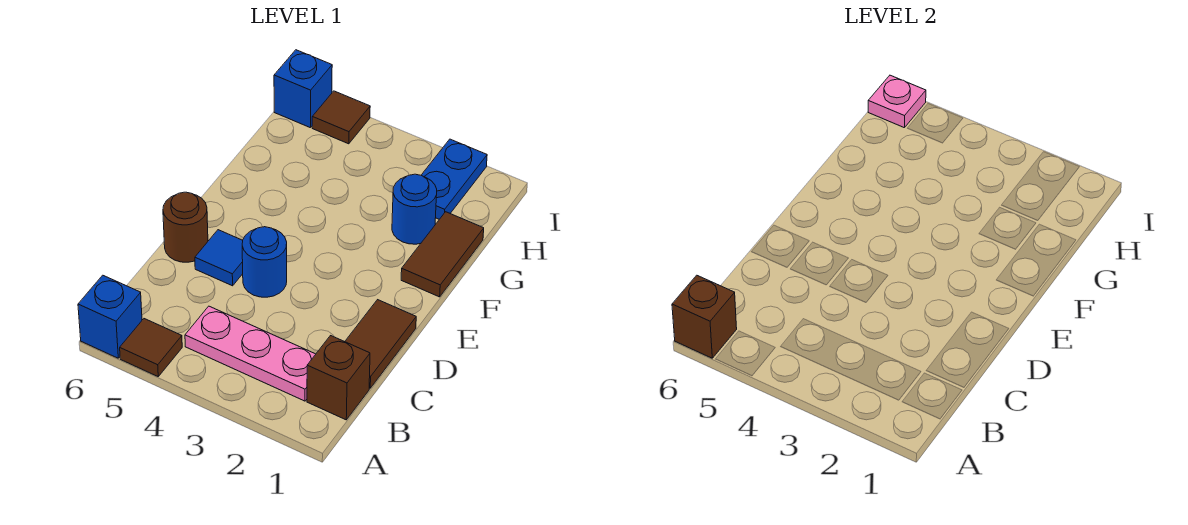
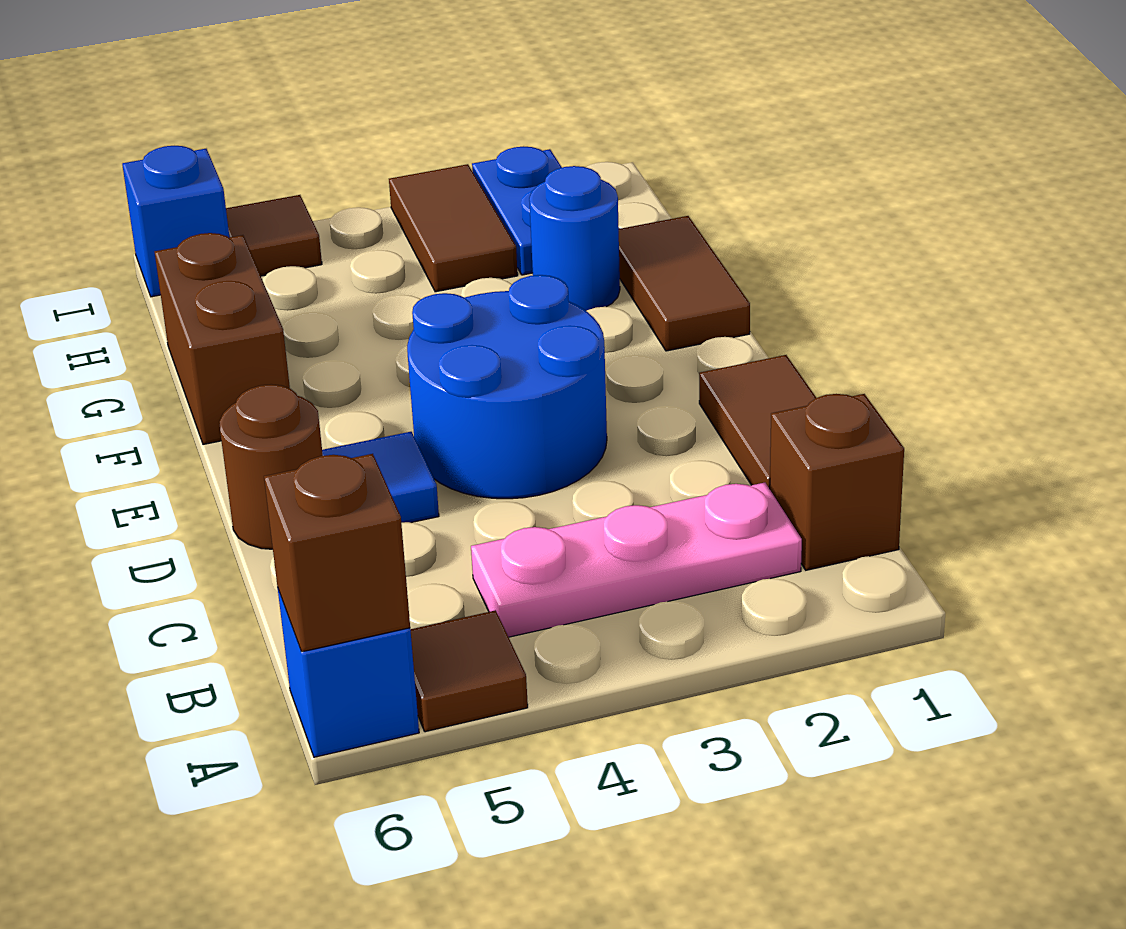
blue 1x1 round brick [242,227,287,297] -> blue 2x2 round brick [407,275,607,499]
none -> brown 1x2 brick [155,233,290,445]
none -> brown 1x2 tile [389,164,518,292]
pink 1x1 plate [868,75,926,128] -> none

